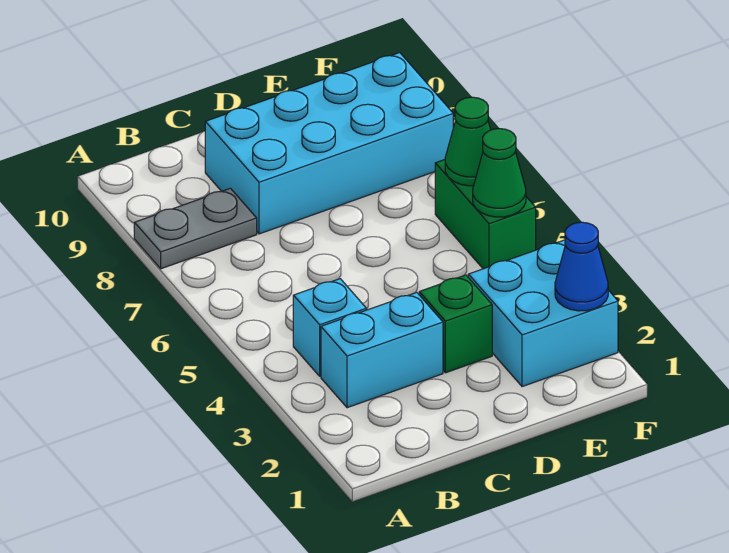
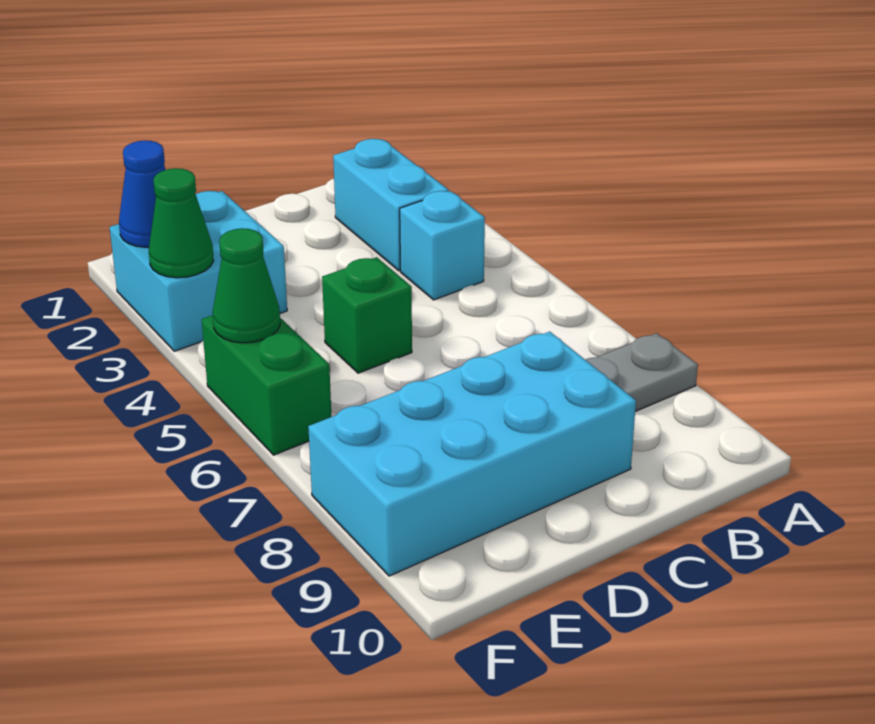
cyan 1x2 brick [321,292,443,408] -> cyan 1x2 brick turned to [333,139,449,271]
green 1x1 brick [419,275,492,373] -> green 1x1 brick moved to [322,257,412,373]
green 1x1 cone [445,97,491,186] -> green 1x1 cone moved to [149,168,214,278]

